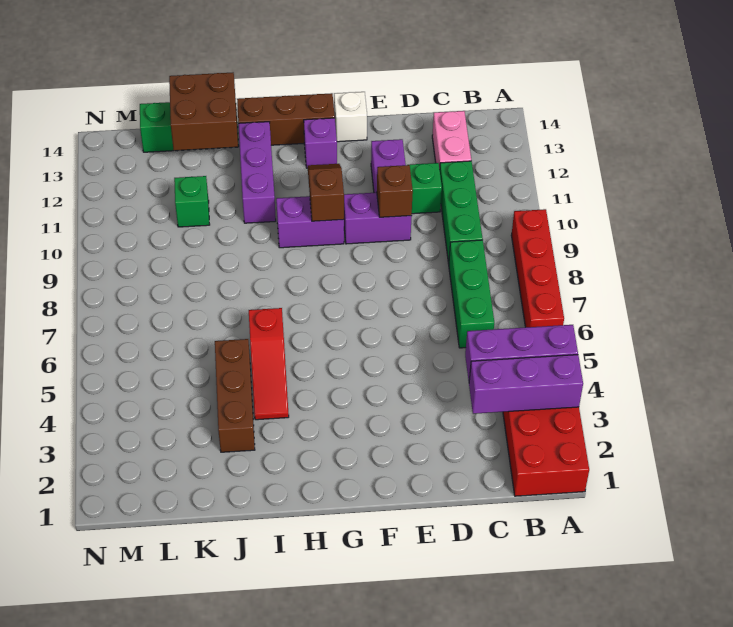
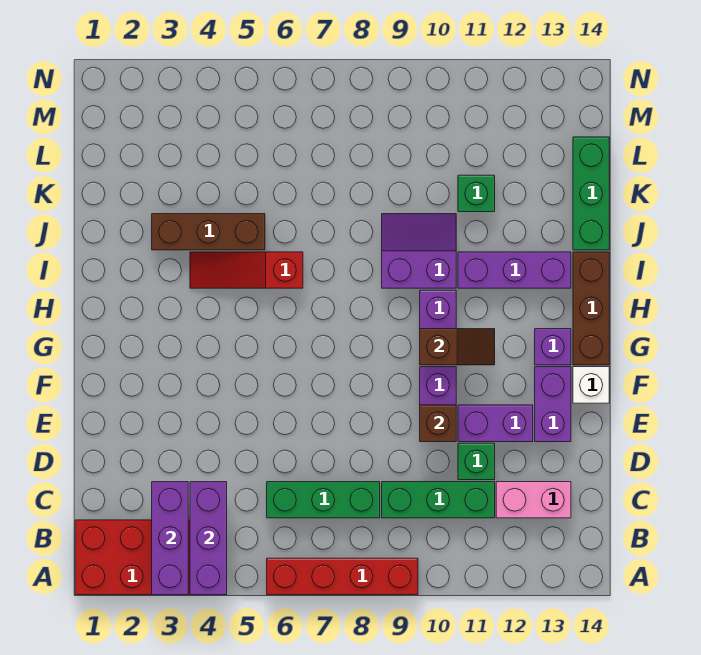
none -> purple 1x2 brick [535,367,571,442]
none -> purple 2x2 slope [382,214,456,288]
brown 2x2 brick [169,73,238,151] -> none

